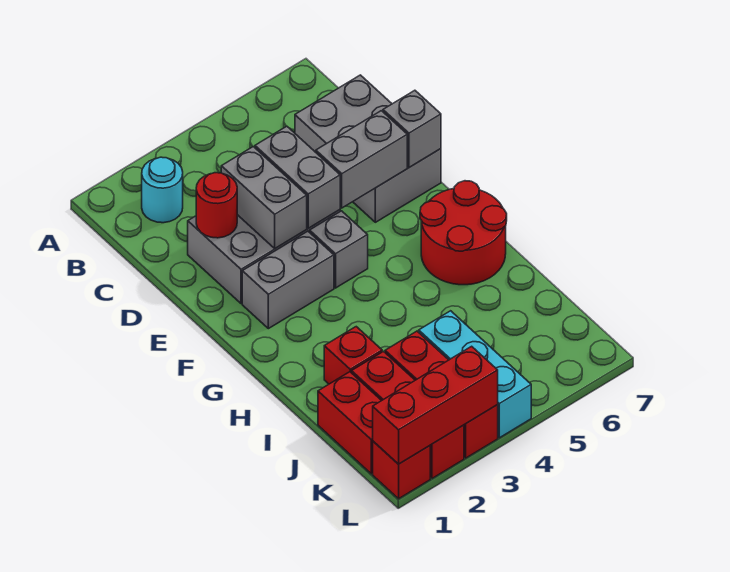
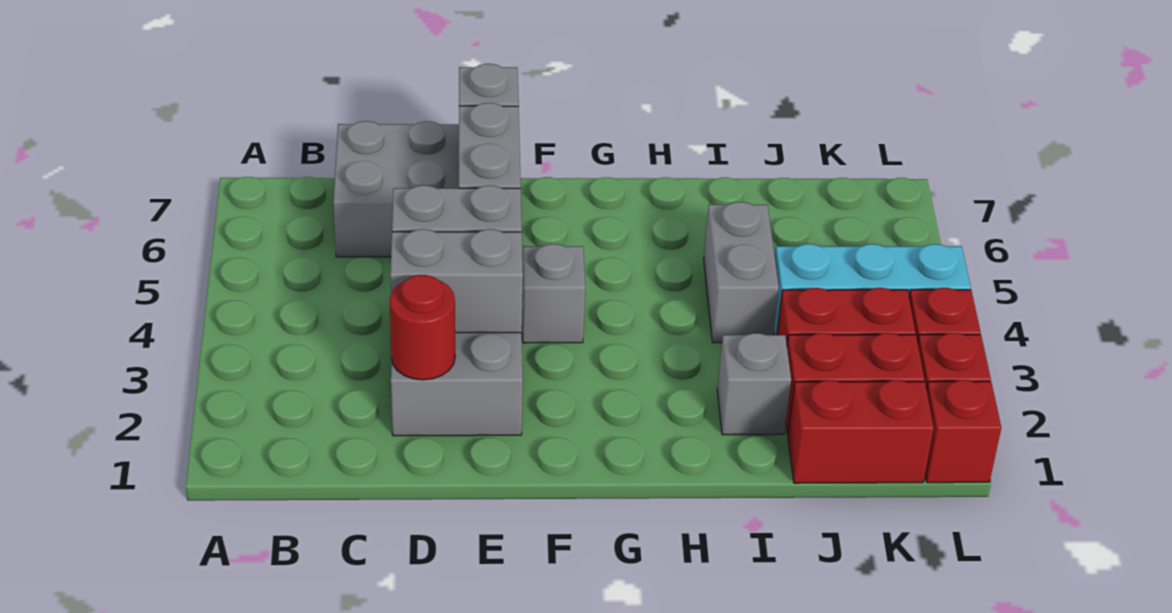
cyan 1x1 round brick [142,157,183,223] -> none
grey 1x2 brick [242,231,334,329] -> grey 1x2 brick moved to [704,202,779,343]
red 2x2 round brick [420,181,507,285] -> none
red 1x1 brick [324,327,382,384] -> grey 1x1 brick [717,333,791,435]
red 1x3 brick [373,346,498,464] -> none

